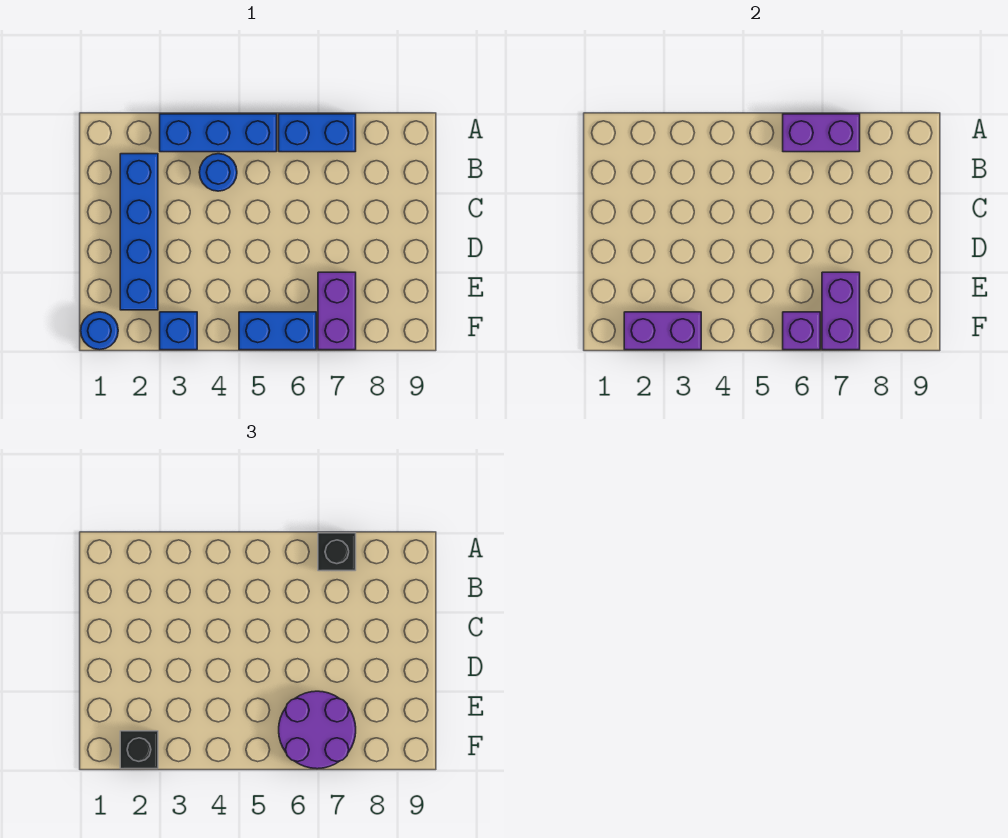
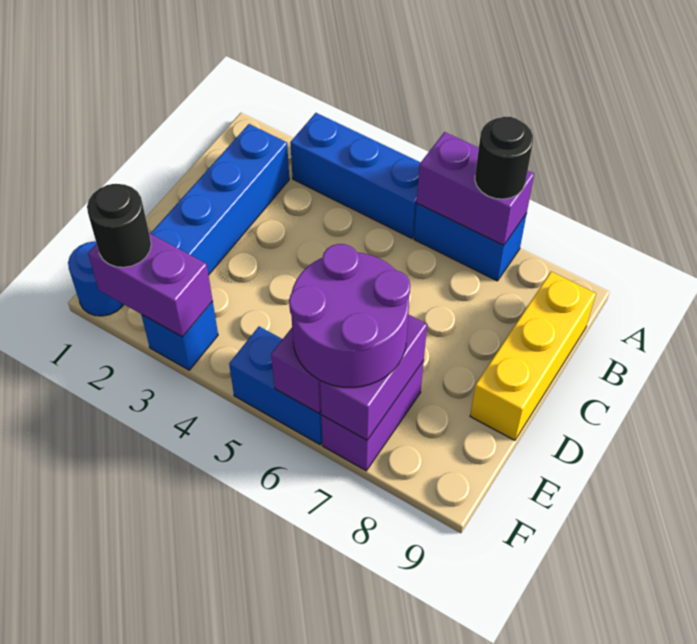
black 1x1 brick [318,533,356,571] -> black 1x1 round brick [475,117,533,199]
blue 1x1 round brick [199,154,237,191] -> none
none -> yellow 1x3 brick [470,272,596,440]
black 1x1 brick [120,731,158,769] -> black 1x1 round brick [87,184,151,267]

